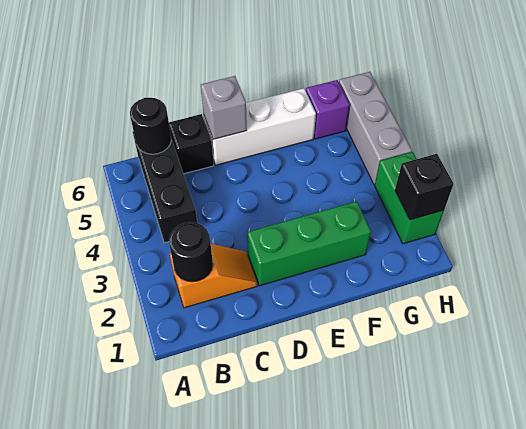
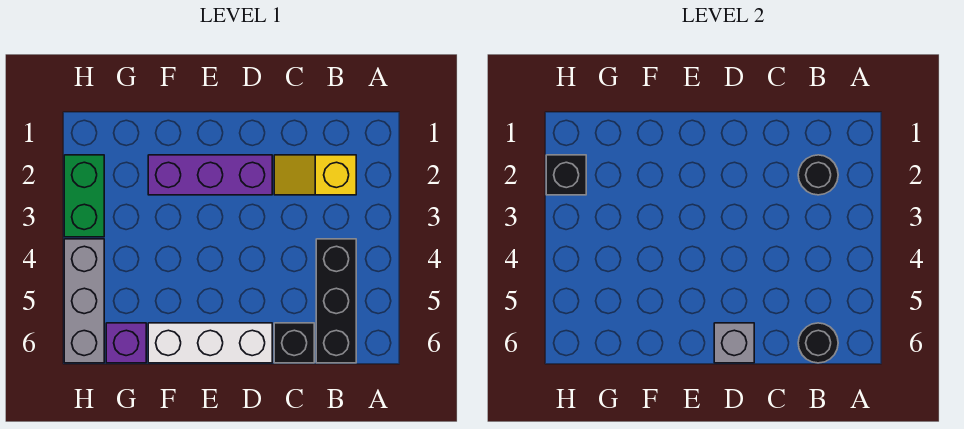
orange 1x2 slope [170,244,257,308] -> yellow 1x2 slope [274,155,356,195]
green 1x3 brick [247,201,371,286] -> purple 1x3 brick [148,155,272,195]

